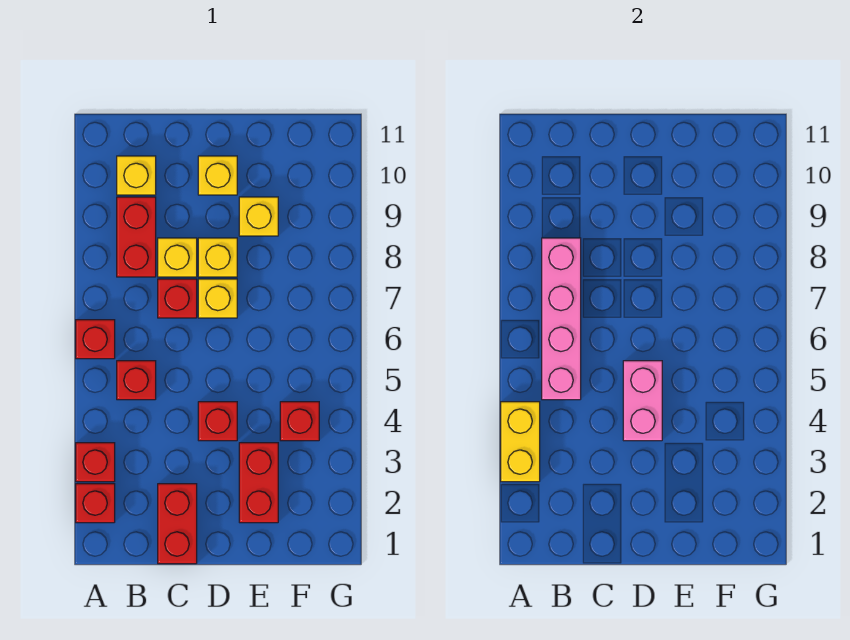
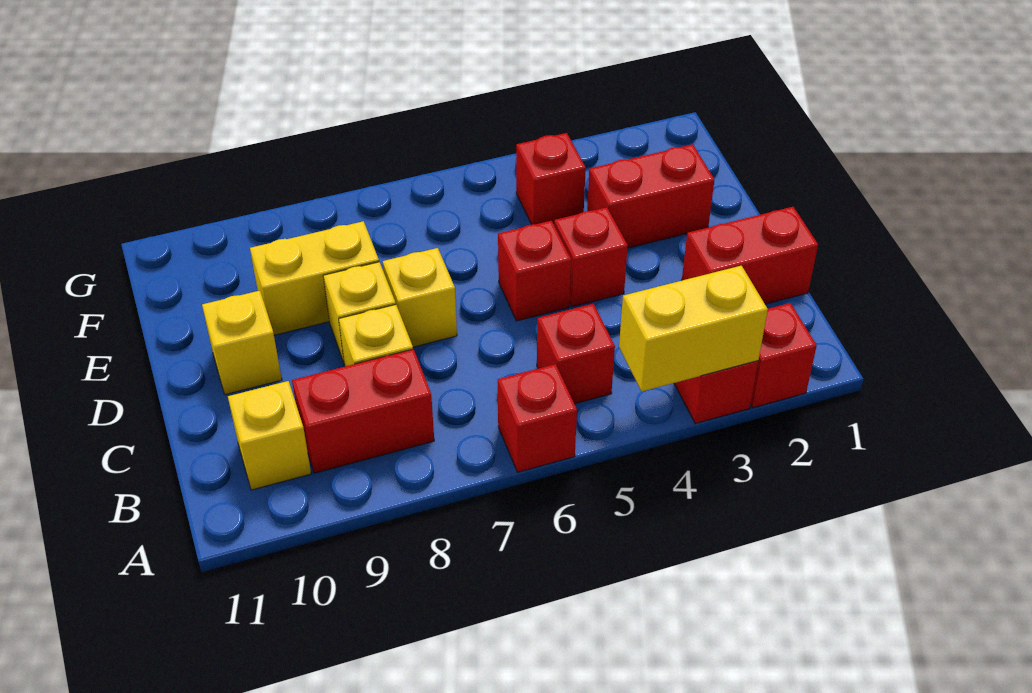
pink 1x4 brick [542,238,581,400] -> none
red 1x1 brick [158,279,197,318] -> red 1x1 brick moved to [498,221,571,321]
pink 1x2 brick [623,361,662,441] -> none
yellow 1x1 brick [239,197,278,236] -> yellow 1x2 brick [250,221,379,335]

